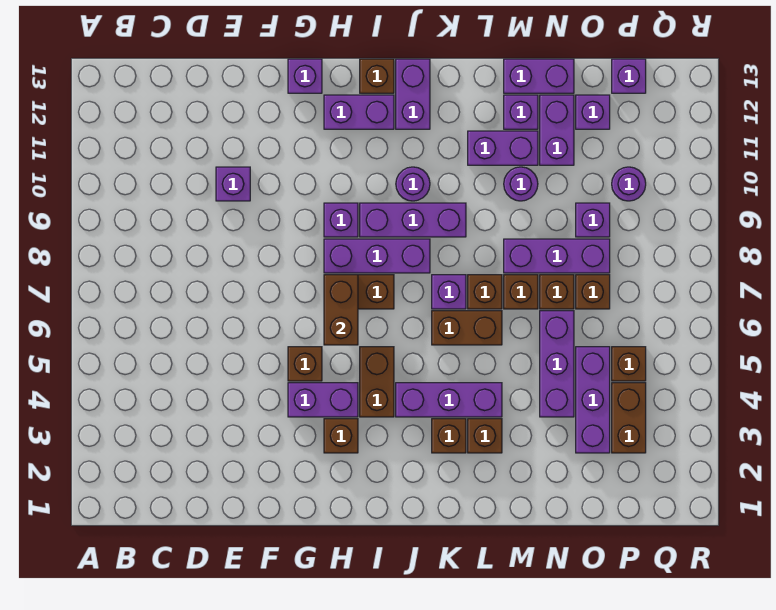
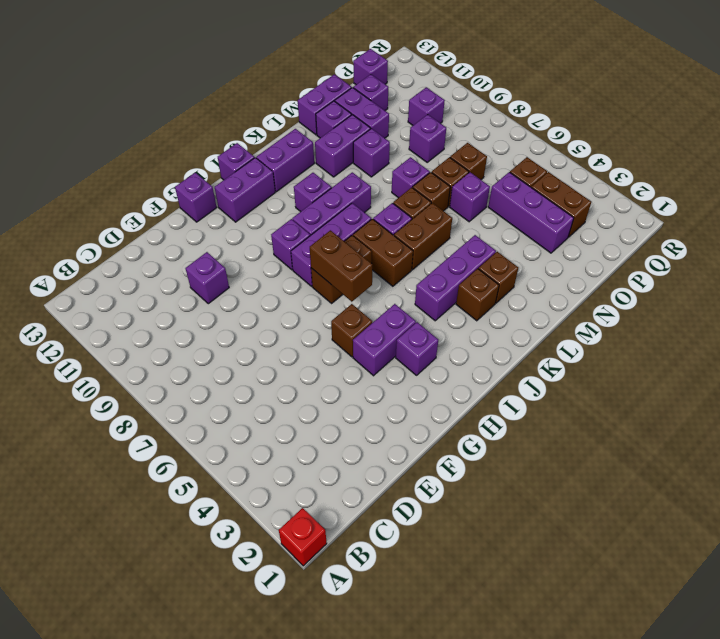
none -> red 1x1 brick [279,508,327,566]
brown 1x1 brick [324,419,358,453] -> purple 1x1 brick [396,322,438,375]
brown 1x2 brick [360,347,394,417] -> brown 1x2 brick moved to [353,219,413,286]
brown 1x1 brick [360,59,394,93] -> purple 1x1 brick [218,143,254,180]
purple 1x1 round brick [396,167,430,201] -> purple 1x1 brick [294,173,331,212]
purple 1x2 brick [396,59,430,129] -> purple 1x2 brick turned to [256,129,314,192]
purple 1x3 brick [504,239,610,273] -> purple 1x1 brick [392,157,430,198]
purple 1x1 round brick [504,167,538,201] -> purple 1x1 brick [353,128,390,177]
purple 1x3 brick [540,311,574,417] -> purple 1x1 brick [450,172,490,222]
purple 1x1 round brick [612,167,646,201] -> purple 1x1 brick [408,87,445,125]

